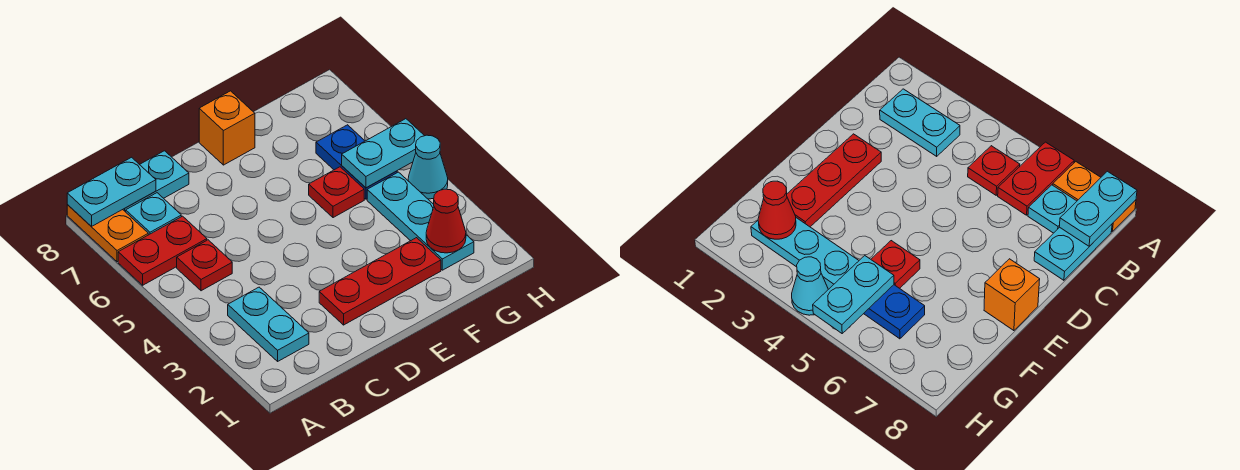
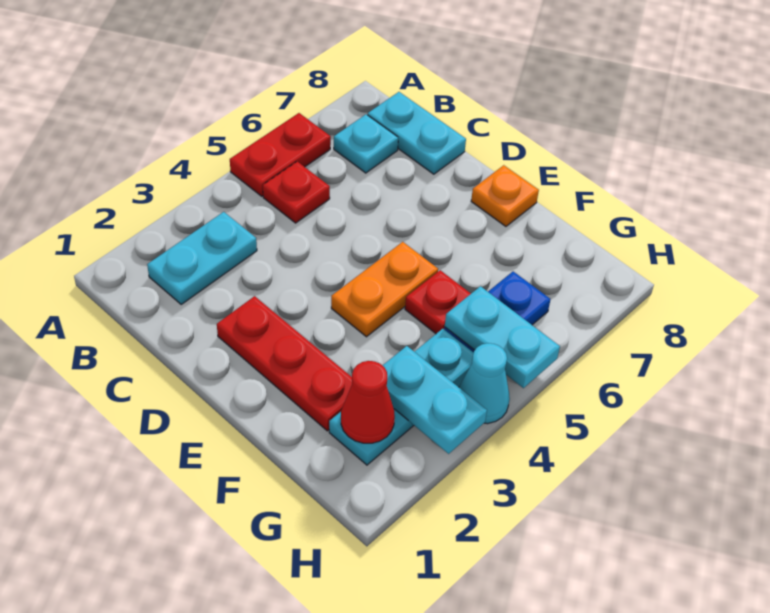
red 1x2 plate [118,216,207,285] -> red 1x2 plate turned to [230,113,331,196]
orange 1x2 plate [67,205,148,262] -> orange 1x2 plate moved to [331,242,438,337]
cyan 1x2 plate [67,157,156,227] -> cyan 1x2 plate moved to [382,346,487,454]
orange 1x1 brick [199,91,255,165] -> orange 1x1 plate [471,165,539,226]

